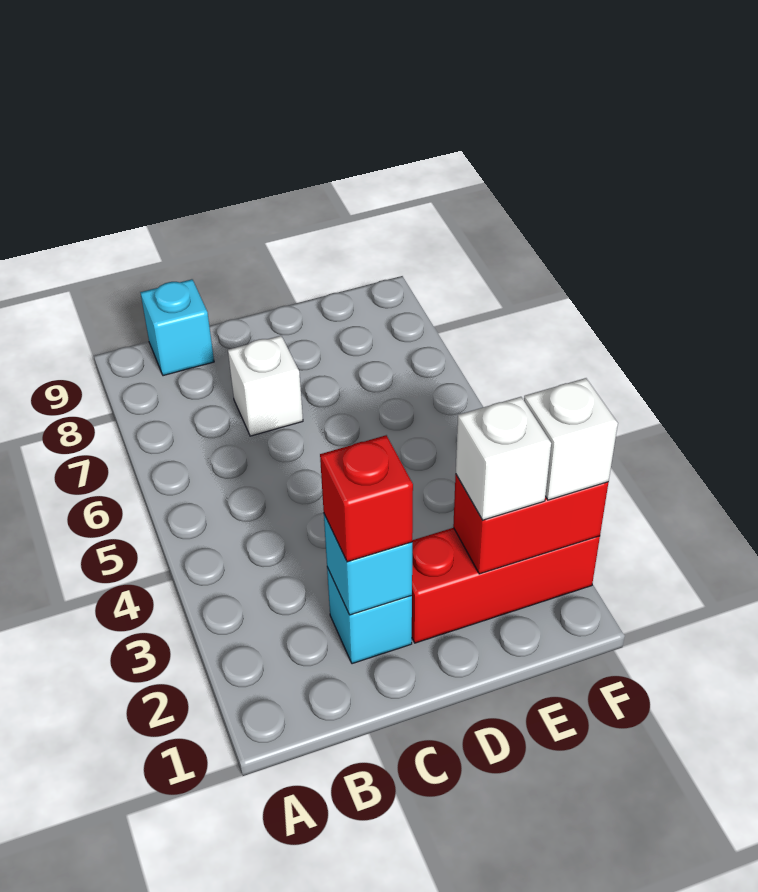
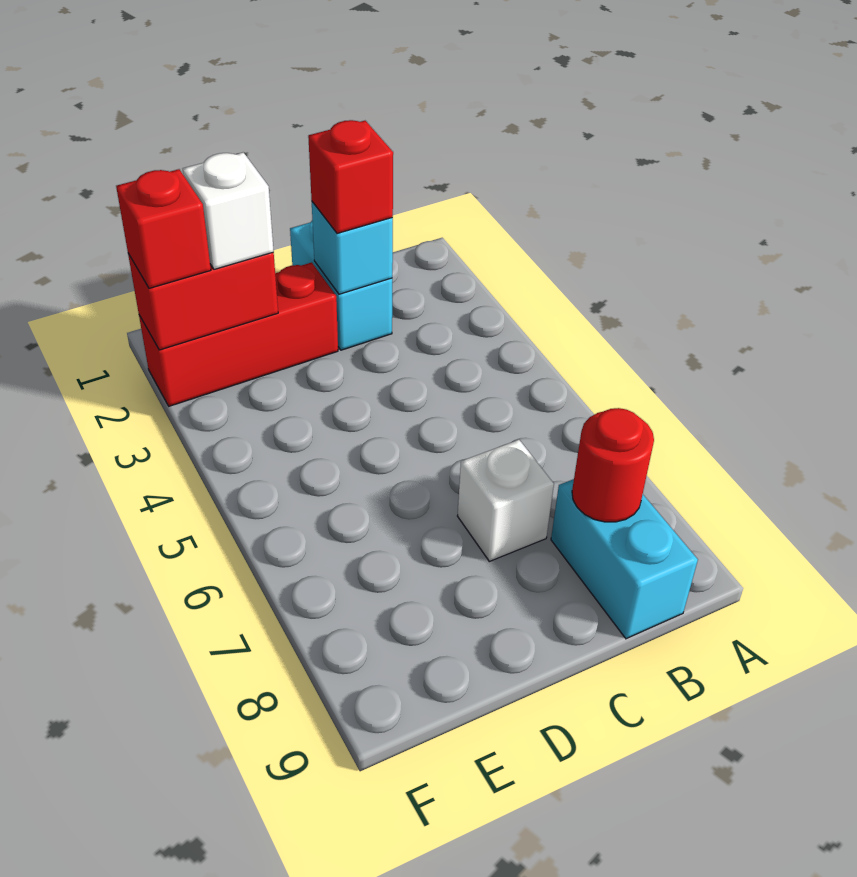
none -> red 1x1 round brick [572,408,654,522]
cyan 1x1 brick [140,279,214,376] -> cyan 1x2 brick [551,479,698,639]
cyan 1x1 brick [327,567,412,664] -> cyan 1x2 brick [290,221,392,350]
white 1x1 brick [524,378,618,500] -> red 1x1 brick [116,169,211,288]

